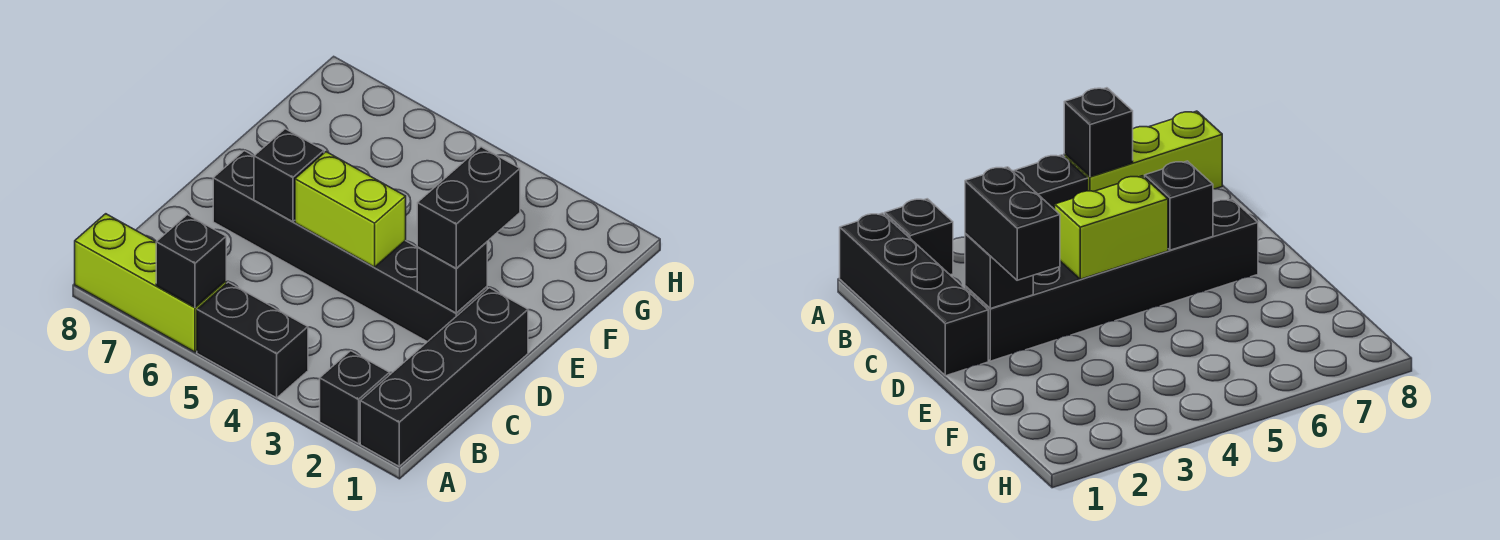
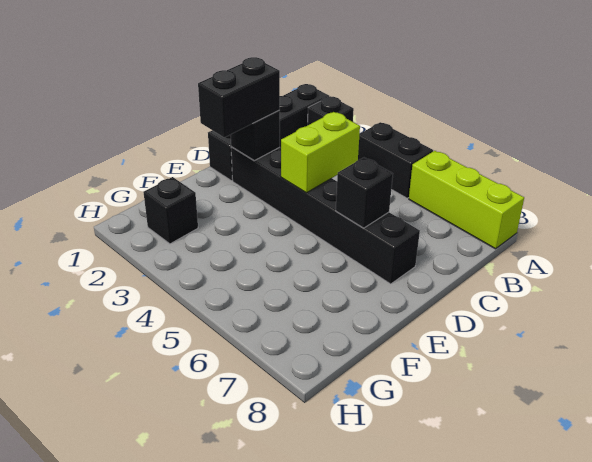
black 1x1 brick [156,215,226,308] -> black 1x1 brick moved to [143,177,198,244]
lime 1x2 brick [295,152,406,267] -> lime 1x2 brick turned to [281,112,360,193]

